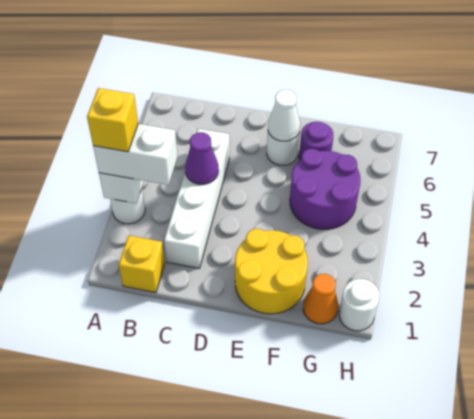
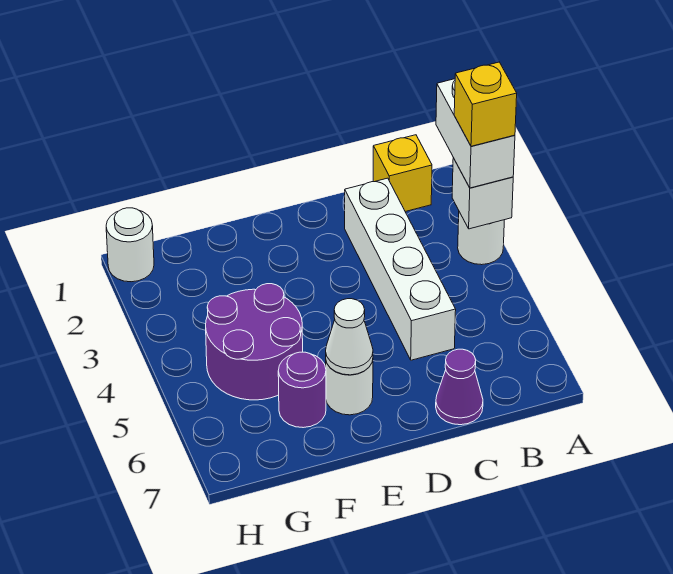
white 1x2 brick [93,124,178,185] -> white 1x2 brick turned to [436,79,515,188]
purple 1x1 cone [185,132,219,184] -> purple 1x1 cone moved to [436,349,483,425]
yellow 2x2 round brick [235,229,308,314] -> none
orange 1x1 cone [303,274,338,324] -> none

